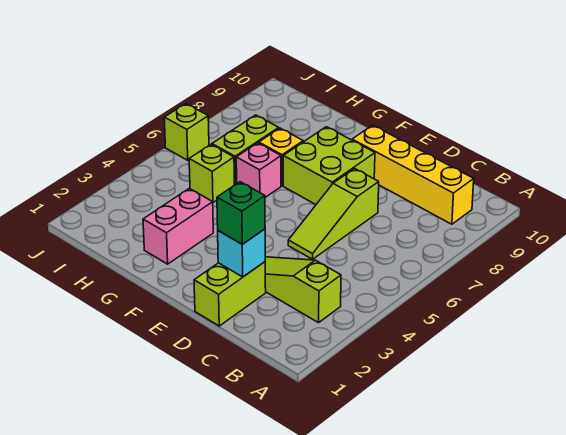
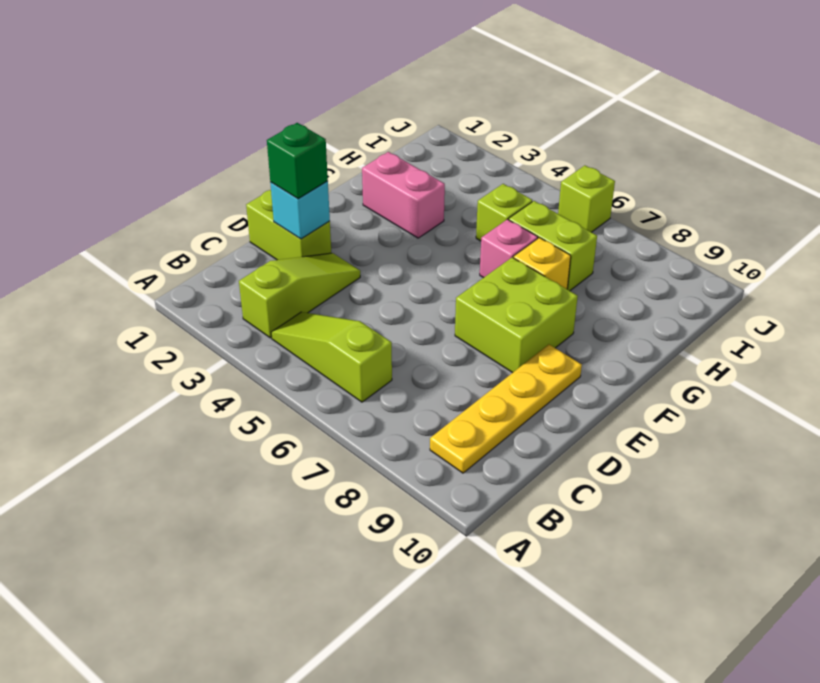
yellow 1x4 brick [352,125,474,224] -> yellow 1x4 plate [430,344,582,473]
lime 1x3 slope [288,169,379,259] -> lime 1x3 slope moved to [271,312,392,402]

